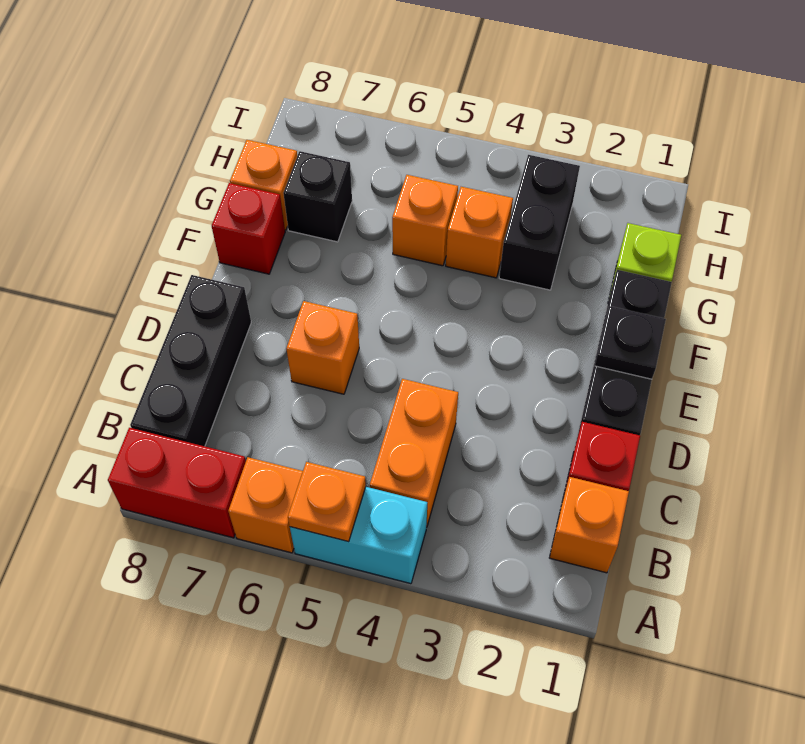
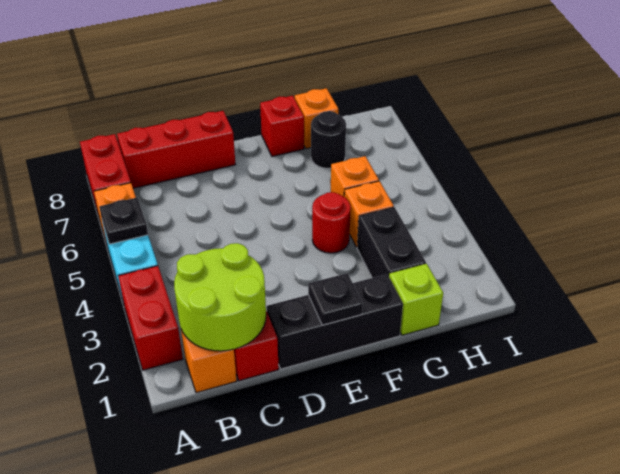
none -> red 1x2 brick [118,266,183,370]
orange 1x1 plate [288,462,366,542] -> black 1x1 plate [99,198,148,244]
none -> lime 2x2 round brick [174,243,266,351]
orange 1x2 brick [370,379,458,527] -> none
black 1x3 brick [130,275,251,446] -> red 1x3 brick [117,111,236,188]
orange 1x1 brick [286,301,359,394] -> none
none -> red 1x1 round brick [312,192,351,253]
black 1x2 brick [499,155,580,290] -> black 1x2 brick turned to [357,207,426,278]
black 1x1 brick [283,151,352,242] -> black 1x1 round brick [311,111,346,169]

